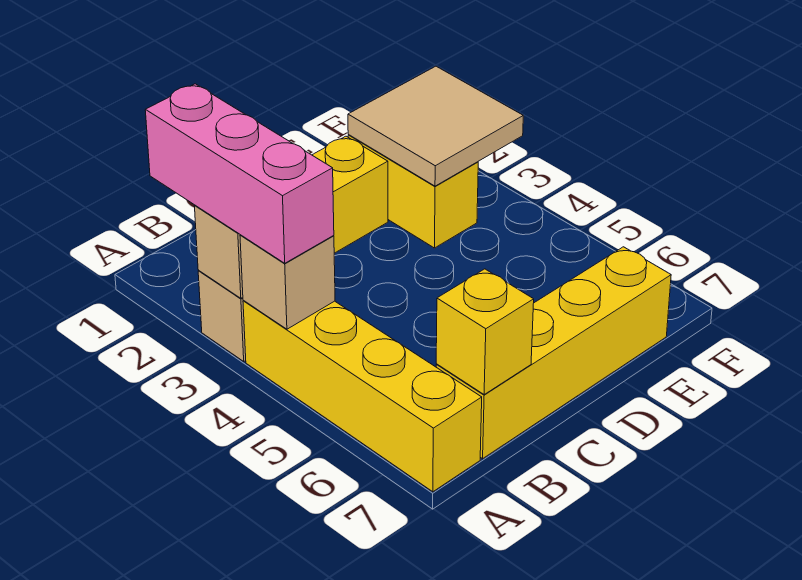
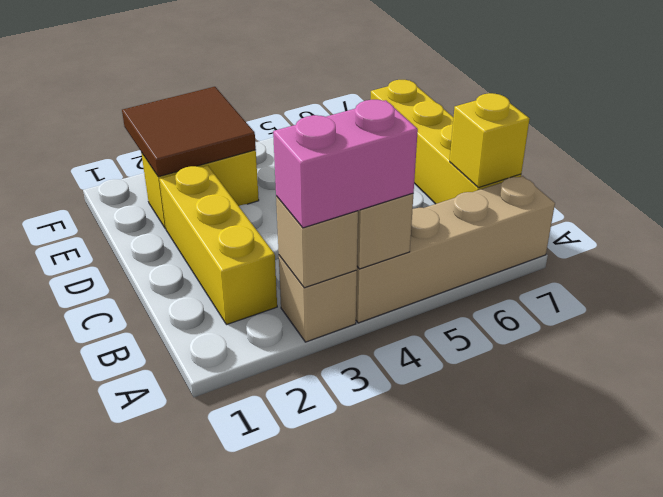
pink 1x3 brick [145,84,334,263] -> pink 1x2 brick [273,100,418,228]
yellow 1x4 brick [243,300,482,492] -> tan 1x4 brick [356,176,555,323]
tan 2x2 tile [348,66,523,186] -> brown 2x2 tile [122,87,256,177]

